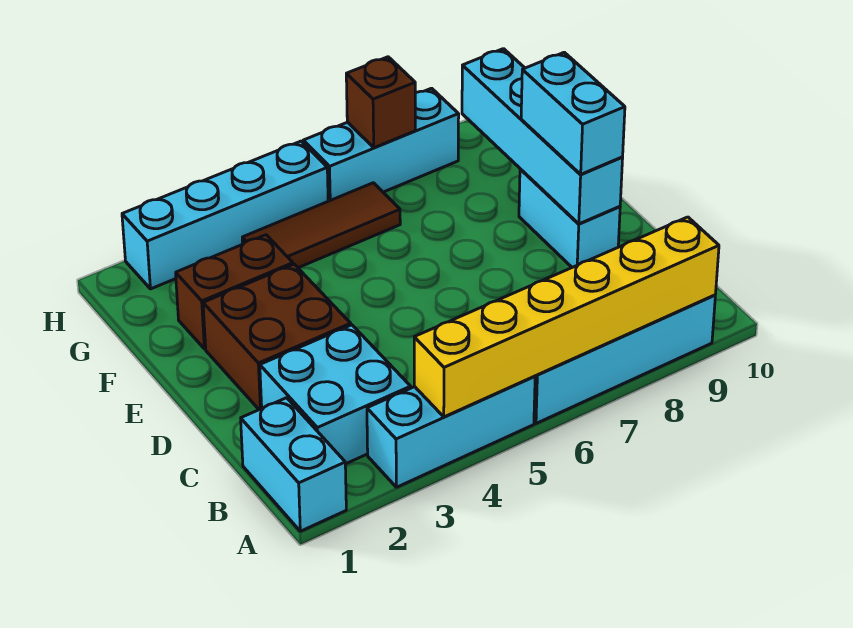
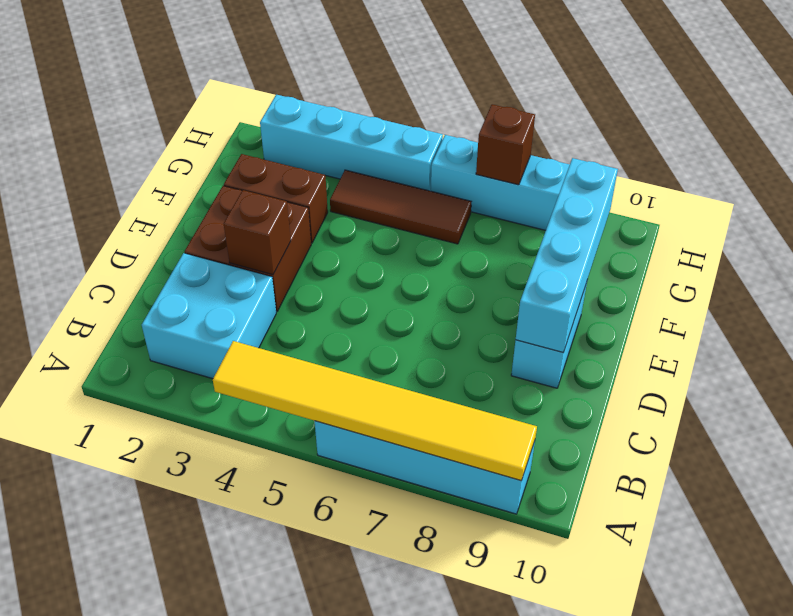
cyan 1x2 brick [241,398,346,531] -> none
cyan 1x3 brick [367,376,535,487] -> none
yellow 1x6 brick [414,217,719,417] -> yellow 1x6 tile [213,341,537,481]
none -> brown 1x1 brick [224,190,291,275]
cyan 1x2 brick [521,52,625,174] -> none

